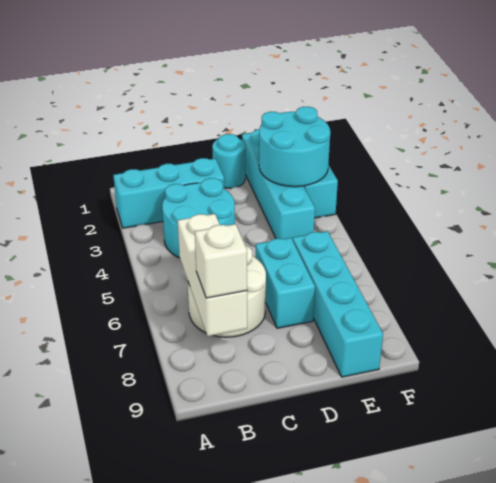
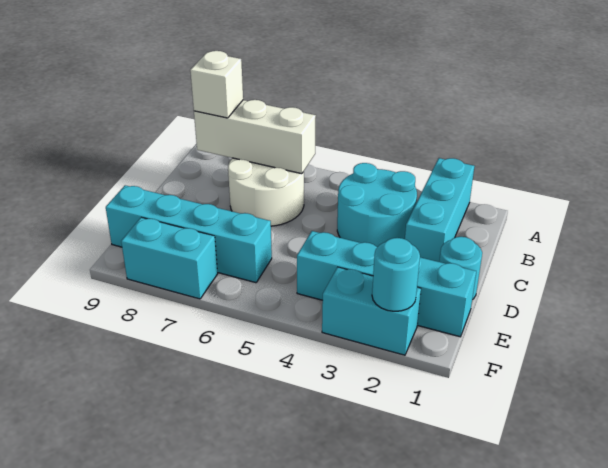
cyan 1x2 brick [256,238,315,328] -> cyan 1x2 brick moved to [121,217,218,299]
cyan 2x2 round brick [259,107,330,187] -> cyan 1x1 round brick [372,238,420,311]

